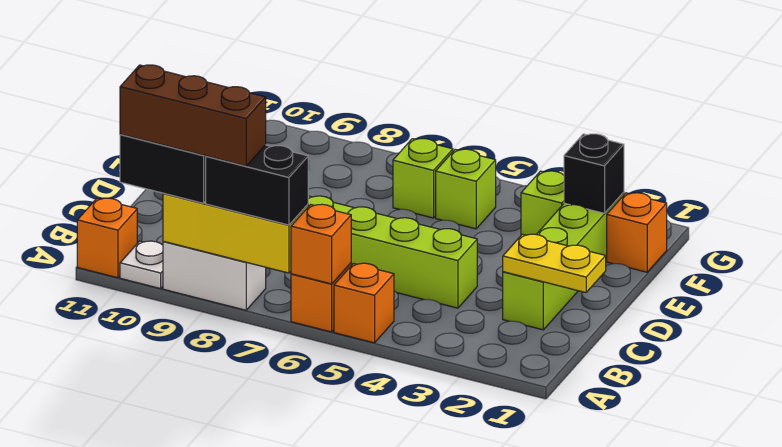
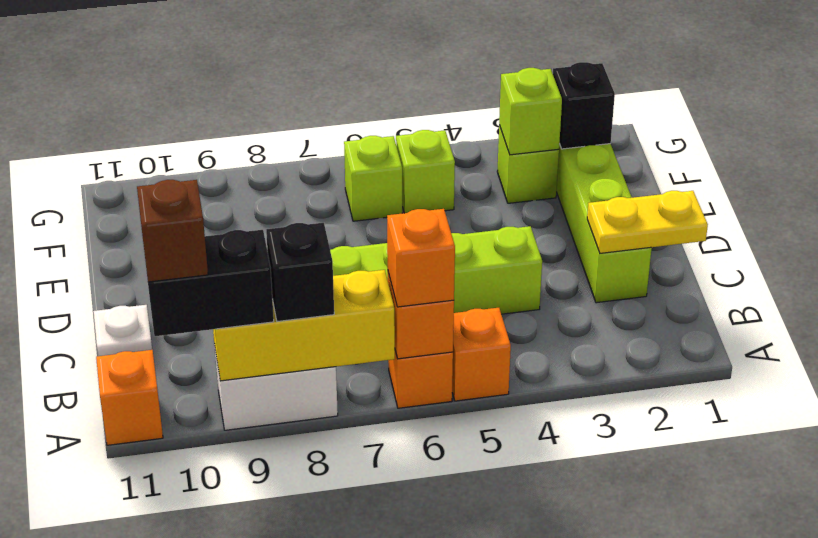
black 1x2 brick [206,145,308,225] -> black 1x1 brick [266,223,334,322]
brown 1x3 brick [120,65,266,166] -> brown 1x1 brick [137,180,208,282]
white 1x1 plate [120,241,163,289] -> white 1x1 plate moved to [93,305,152,356]
orange 1x1 brick [607,193,667,272] -> orange 1x1 brick moved to [387,209,455,307]
none -> lime 1x1 brick [499,68,562,155]

